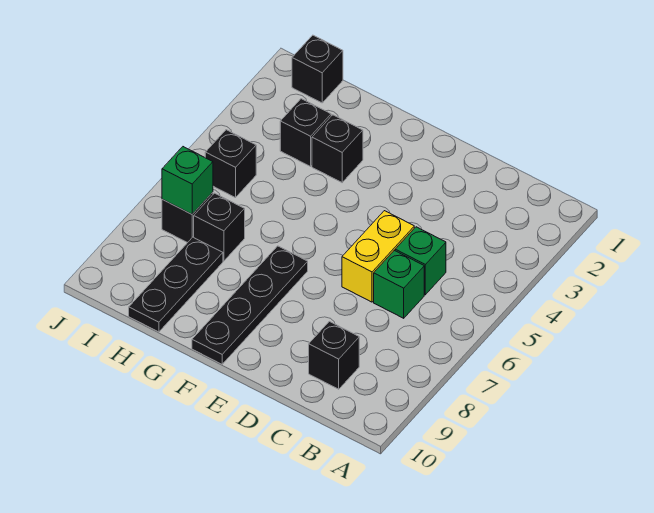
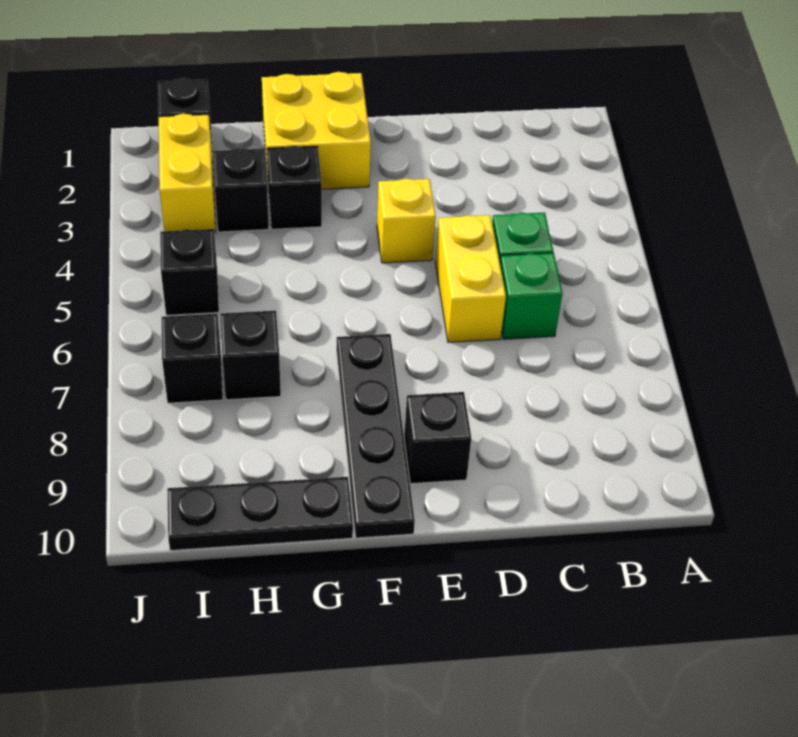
black 1x1 brick [309,321,359,389] -> black 1x1 brick moved to [404,392,471,484]
none -> yellow 1x1 brick [377,179,436,263]
none -> yellow 2x2 brick [262,72,371,190]
black 1x3 plate [129,237,223,332] -> black 1x3 plate turned to [167,477,353,551]
none -> yellow 1x2 brick [159,114,216,232]
green 1x1 brick [162,147,213,214] -> none

